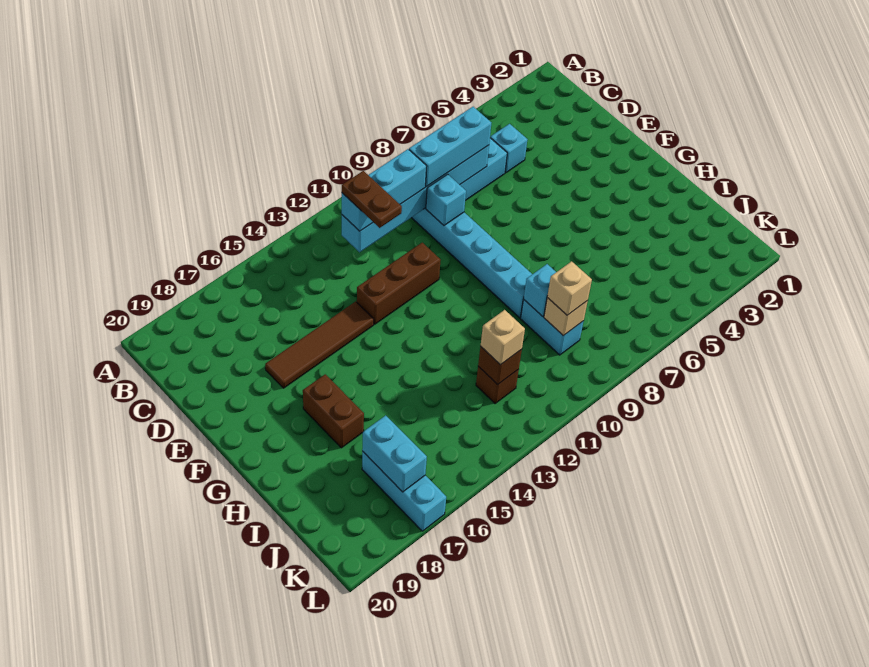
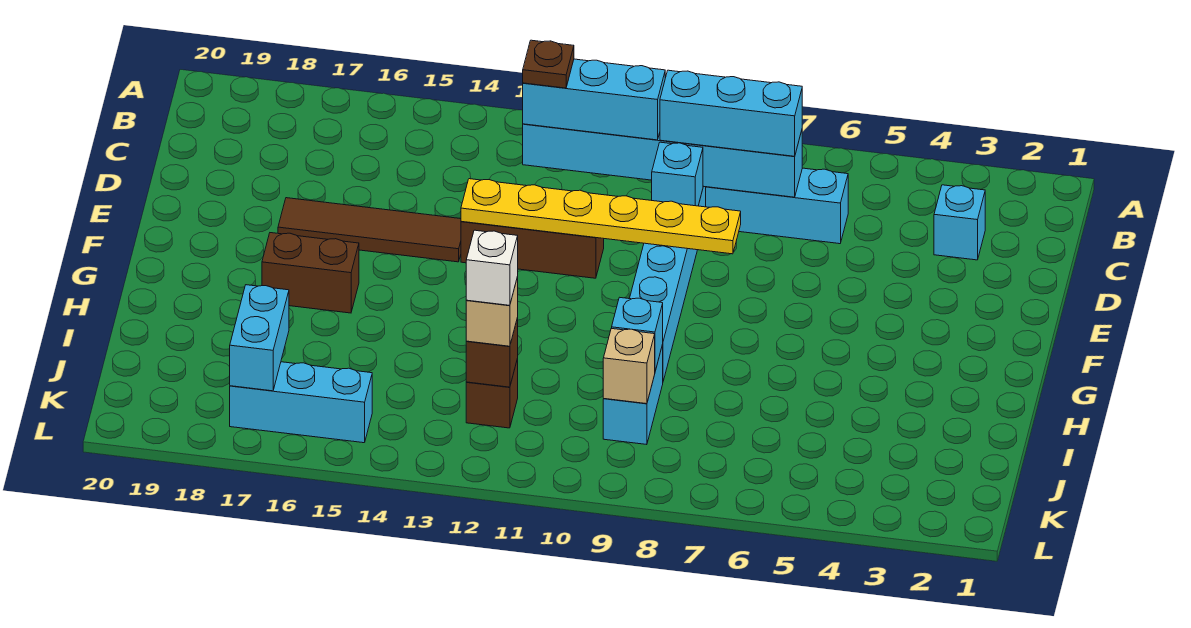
cyan 1x1 brick [490,124,527,173] -> cyan 1x1 brick moved to [934,185,985,260]
brown 1x2 plate [342,171,402,228] -> brown 1x1 plate [523,40,574,88]
none -> yellow 1x6 plate [461,179,741,254]
brown 1x2 brick [303,374,364,448] -> brown 1x2 brick turned to [262,233,359,313]
tan 1x1 brick [547,261,592,315] -> none
none -> white 1x1 brick [466,230,518,305]
cyan 1x3 brick [362,451,446,531] -> cyan 1x3 brick turned to [230,362,372,443]

